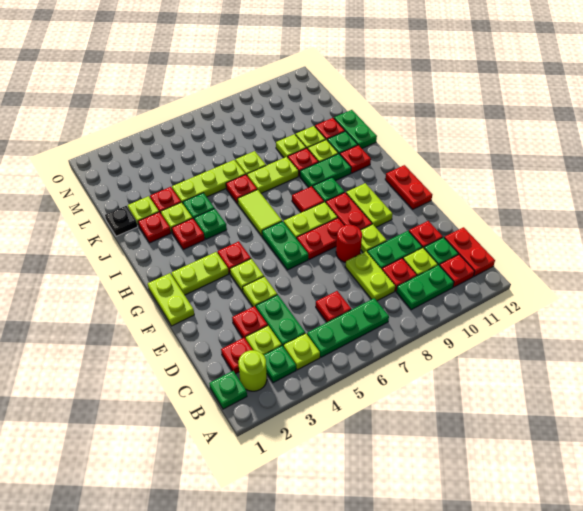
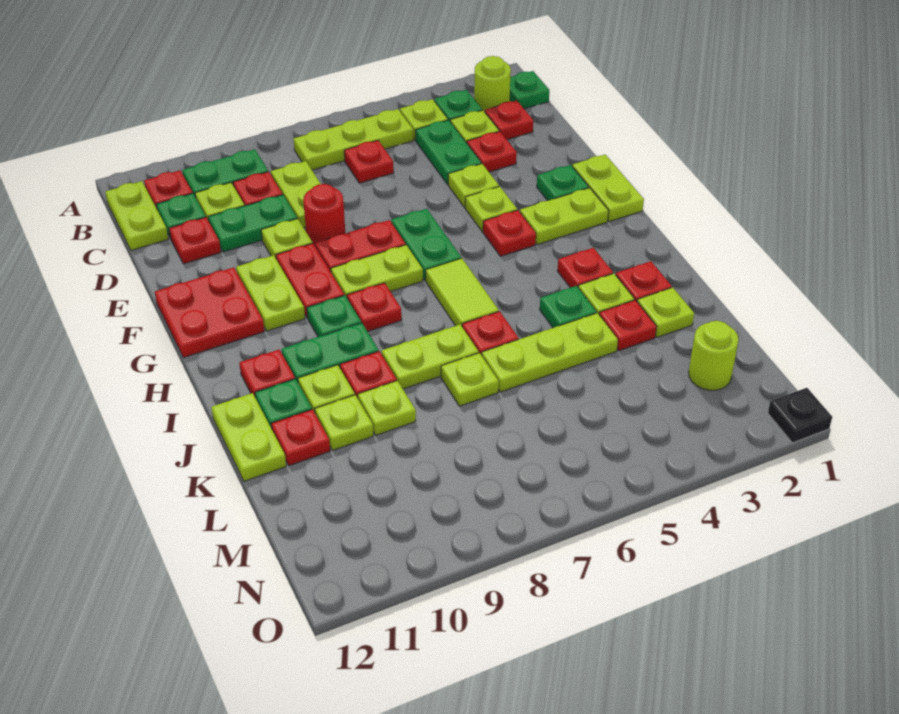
green 1x3 plate [307,298,389,357] -> lime 1x3 plate [294,109,413,170]
red 1x2 plate [444,227,495,276] -> lime 1x2 plate [105,181,168,250]
red 1x2 plate [385,165,432,209] -> red 2x2 plate [155,267,264,358]
red 1x1 tile [292,186,324,212] -> red 1x1 plate [347,283,402,331]
green 1x1 plate [194,208,227,239] -> green 1x1 plate moved to [537,165,589,201]
green 1x2 plate [334,110,377,148] -> lime 1x2 plate [211,393,286,481]
black 1x1 plate [105,206,138,236] -> black 1x1 plate moved to [768,388,832,443]
none -> lime 1x1 round brick [689,321,738,390]

